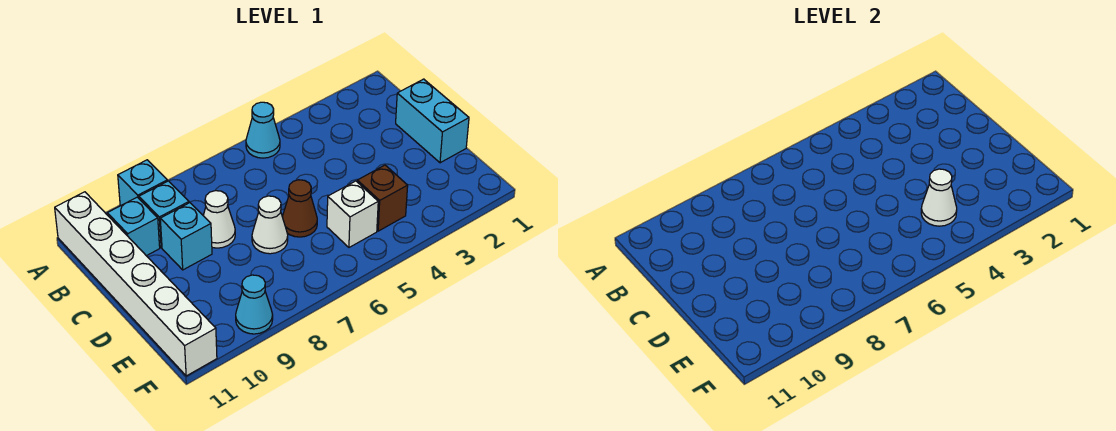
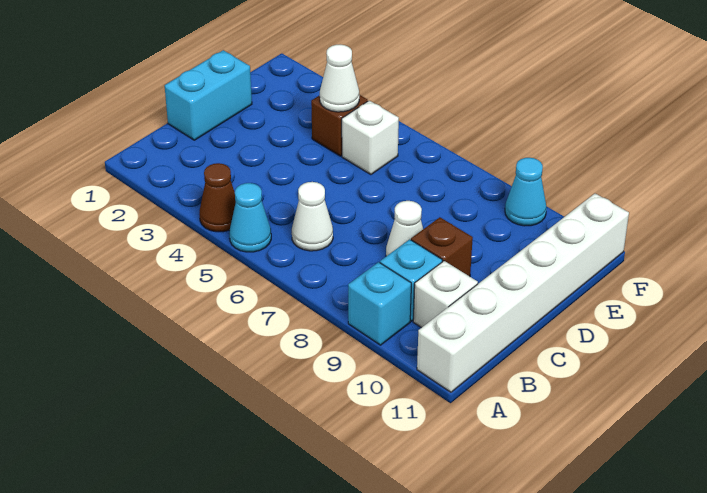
cyan 1x1 brick [107,197,160,256] -> white 1x1 brick [413,261,478,328]
cyan 1x1 brick [160,203,212,270] -> brown 1x1 brick [411,217,473,276]
brown 1x1 cone [282,180,317,237] -> brown 1x1 cone moved to [199,163,236,232]
white 1x1 cone [252,196,288,254] -> white 1x1 cone moved to [292,182,333,251]

